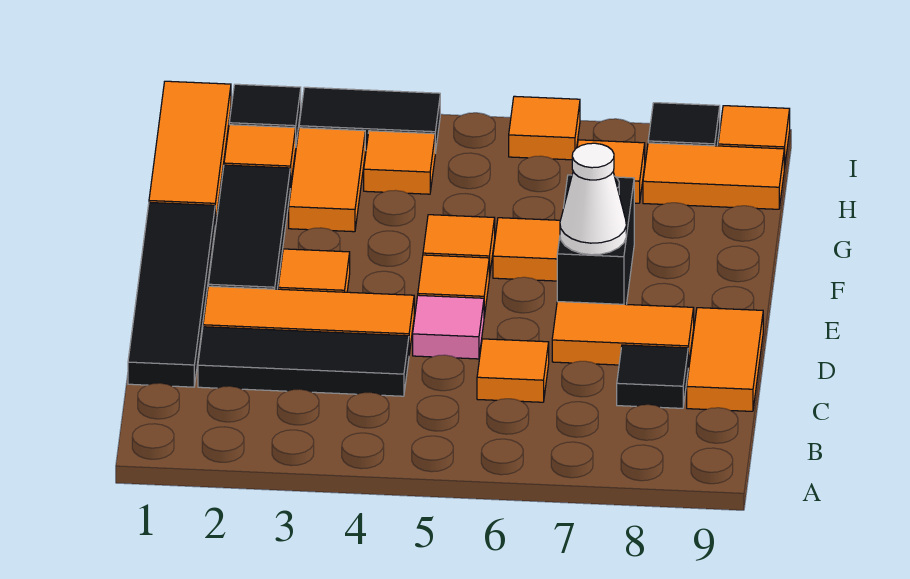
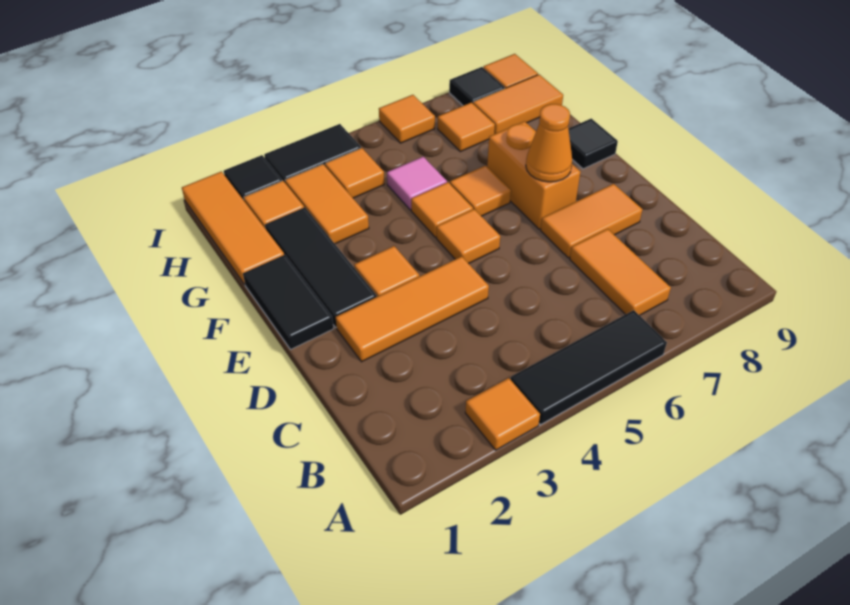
black 1x4 tile [128,202,215,387] -> black 1x2 tile [243,255,334,350]
black 1x3 tile [198,327,409,396] -> black 1x3 tile moved to [511,310,667,425]
orange 1x1 tile [477,339,549,402] -> orange 1x1 tile moved to [465,378,540,450]
black 1x1 tile [617,345,688,408] -> black 1x1 tile moved to [569,119,618,169]
orange 1x2 tile [687,308,763,411] -> orange 1x2 tile moved to [570,229,671,315]
pink 1x1 tile [413,295,484,359] -> pink 1x1 tile moved to [387,157,447,210]
black 1x2 brick [557,175,634,305] -> orange 1x2 brick [487,121,580,229]
white 1x1 cone [560,143,626,255] -> orange 1x1 cone [526,104,572,182]

